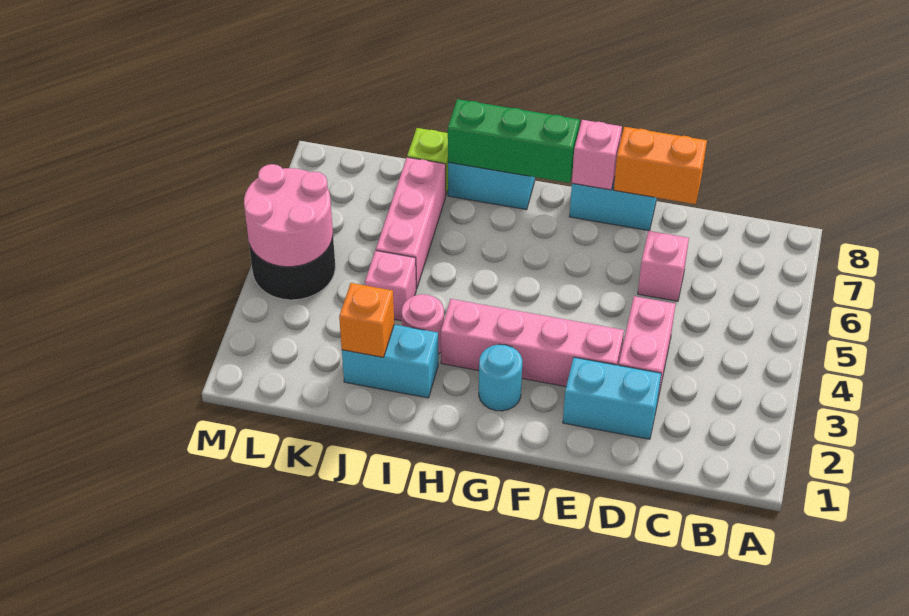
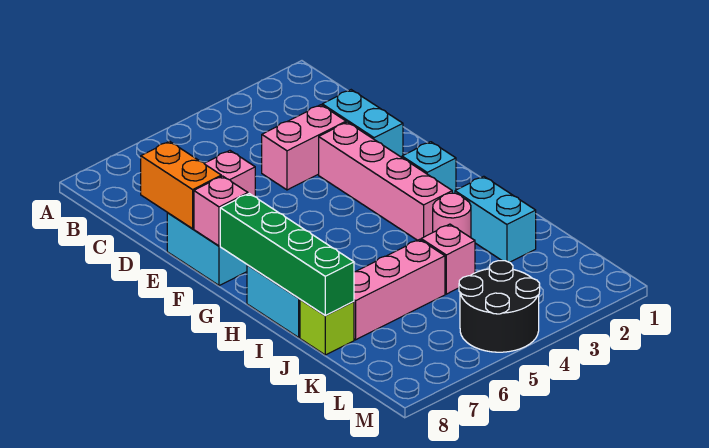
cyan 1x1 round brick [479,344,522,411] -> cyan 1x1 brick [402,142,456,193]
green 1x3 brick [448,99,580,183] -> green 1x4 brick [220,194,354,316]
orange 1x1 brick [339,283,394,357] -> none
pink 2x2 round brick [244,164,333,267] -> none

